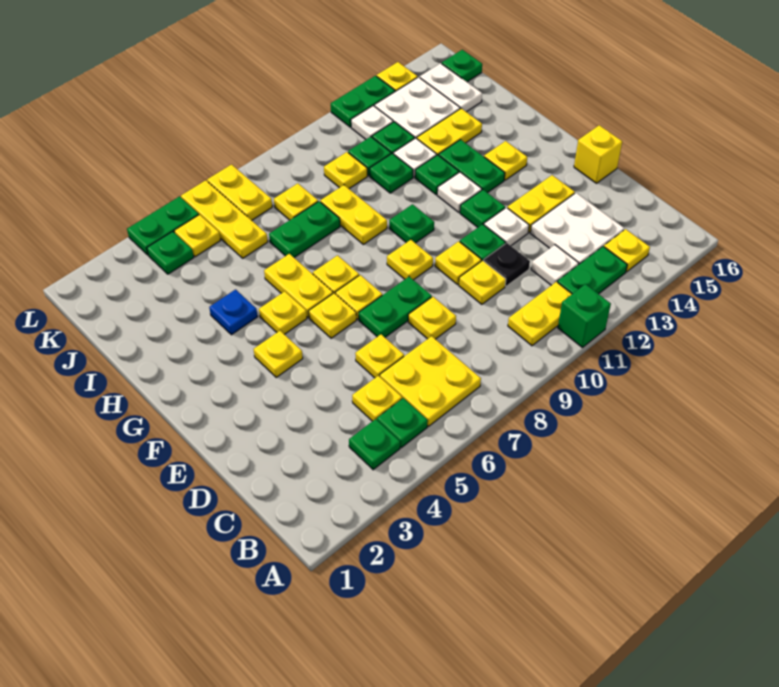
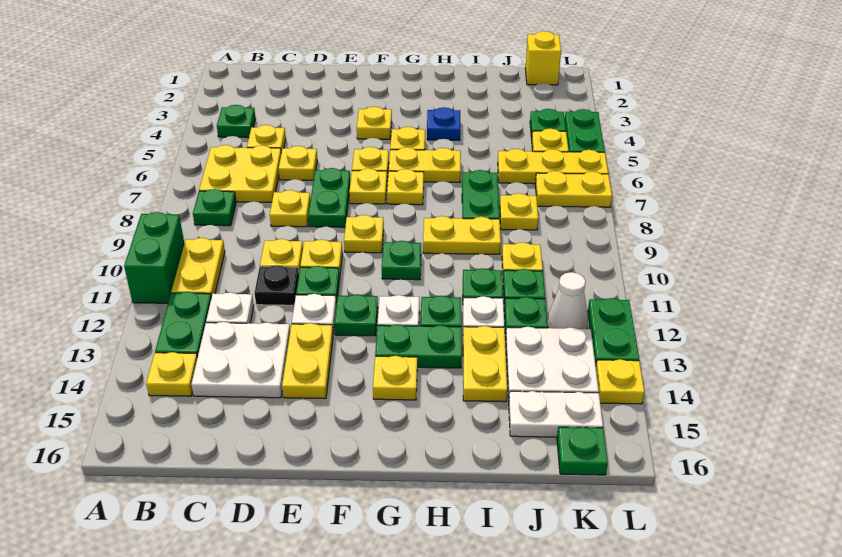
green 1x1 brick [558,284,611,348] -> green 1x2 brick [124,212,184,303]
green 1x1 plate [377,398,428,448] -> green 1x1 plate moved to [193,189,236,226]
yellow 1x1 brick [574,125,622,183] -> yellow 1x1 brick moved to [525,31,561,85]
white 1x1 plate [351,106,393,139] -> white 1x1 cone [547,272,588,329]

